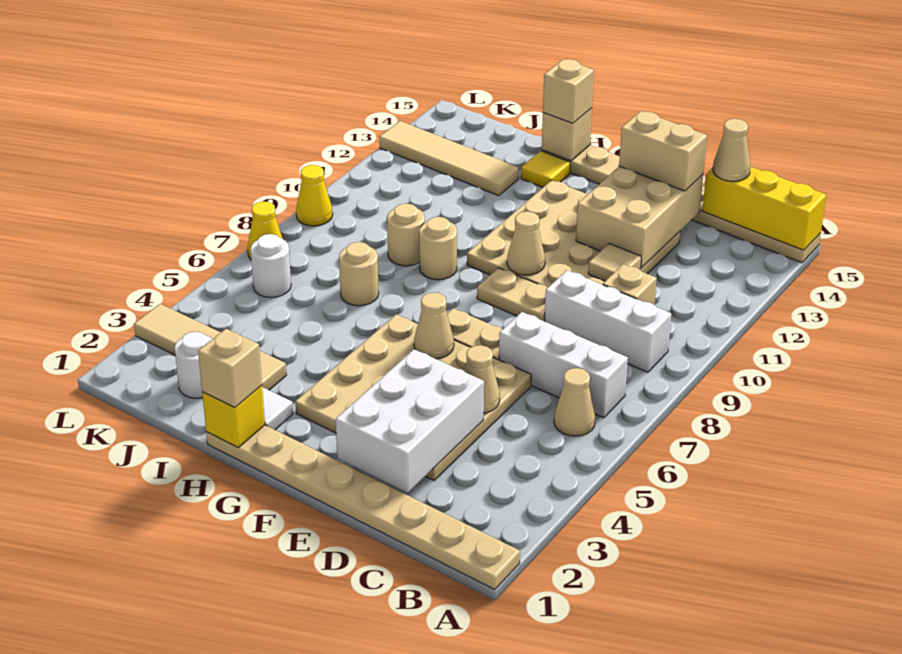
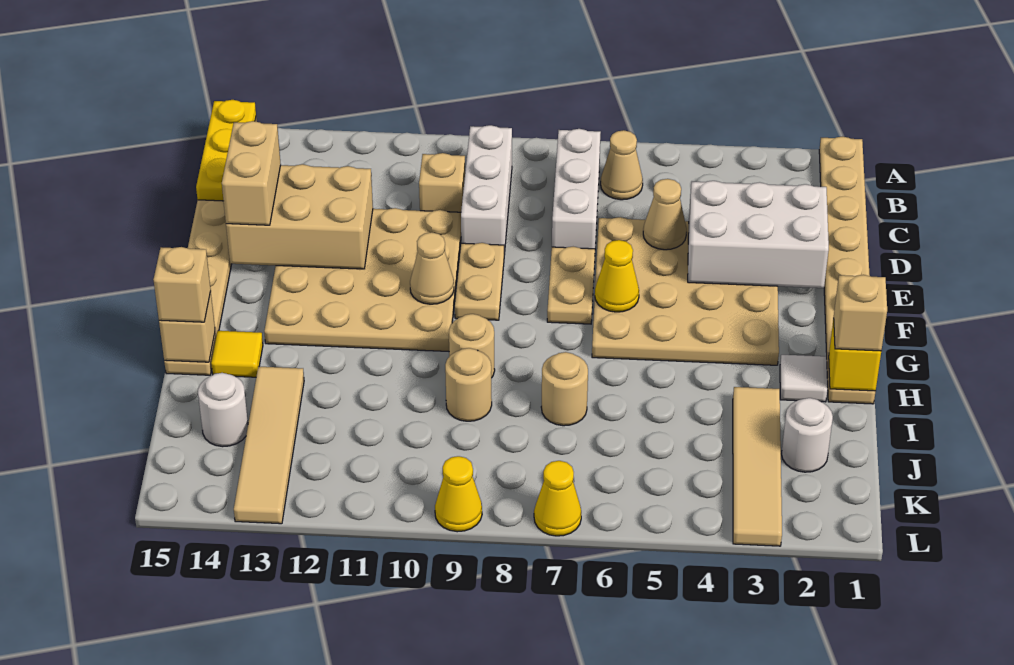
yellow 1x3 brick [702,166,826,250] -> yellow 1x3 plate [196,100,256,201]
tan 1x1 cone [713,119,750,181] -> none
tan 1x1 tile [588,244,641,281] -> none
tan 1x1 cone [414,292,454,359] -> yellow 1x1 cone [595,240,639,312]
white 1x1 round brick [250,234,291,298] -> white 1x1 round brick moved to [198,373,248,447]

